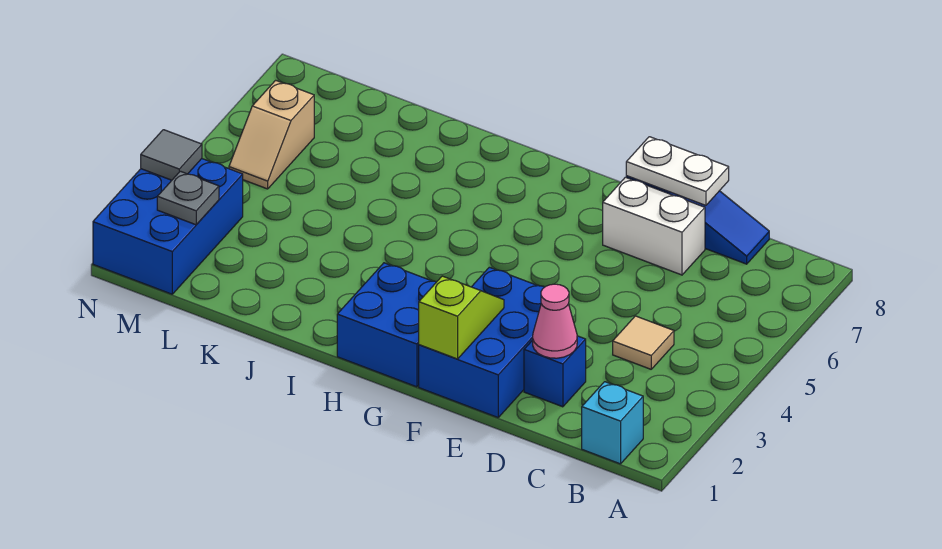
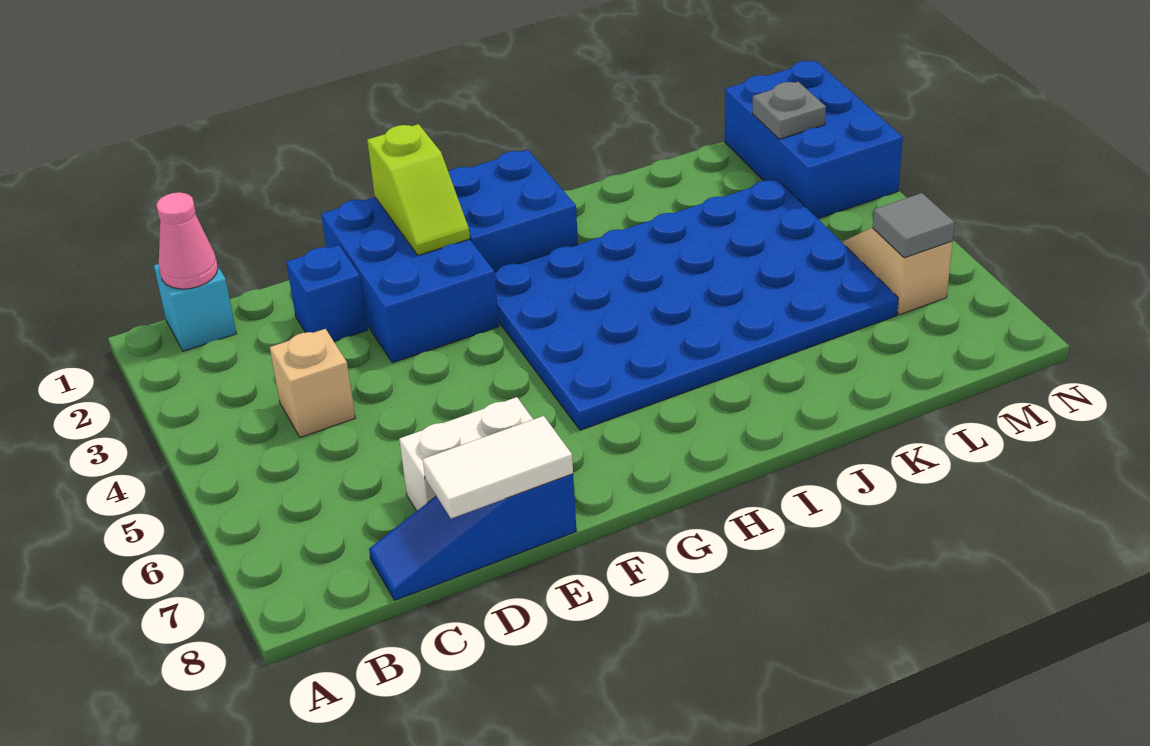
tan 1x1 tile [613,316,674,369] -> tan 1x1 brick [270,329,355,437]
pink 1x1 cone [533,284,577,358] -> pink 1x1 cone moved to [156,192,218,289]
white 1x2 plate [626,137,729,205] -> white 1x2 tile [423,416,573,519]
none -> blue 4x6 plate [494,179,898,430]
grey 1x1 tile [141,130,202,180] -> grey 1x1 tile moved to [873,193,955,258]

